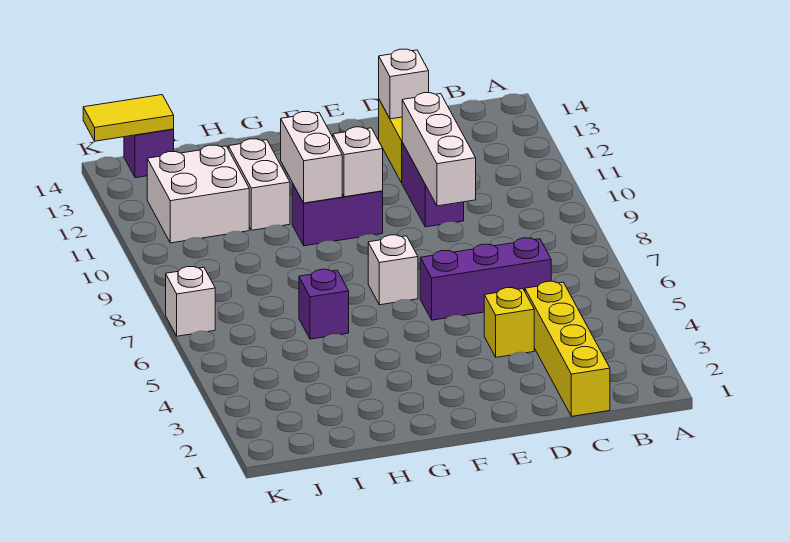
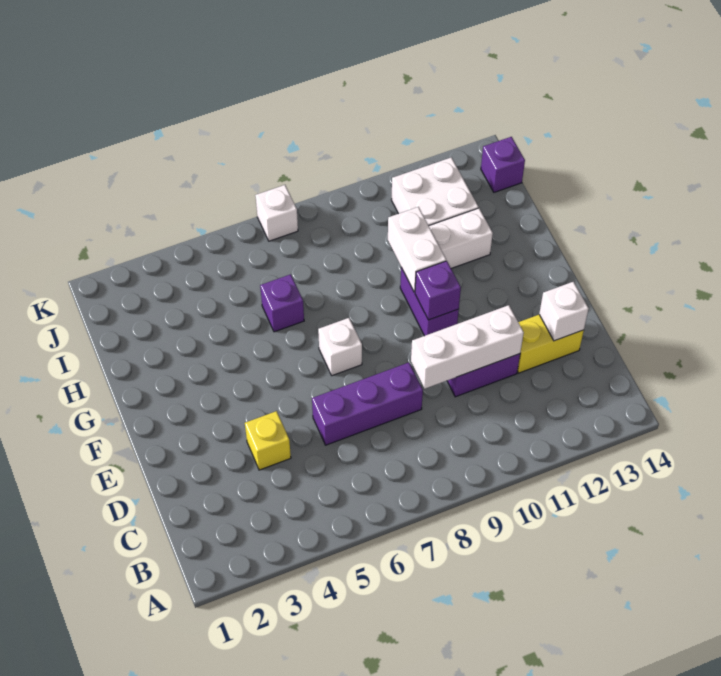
yellow 1x4 brick [525,281,610,416] -> none
purple 1x3 brick [420,238,551,320] -> purple 1x3 brick turned to [312,363,423,445]
white 1x1 brick [333,127,383,197] -> purple 1x1 brick [415,261,461,320]
white 1x2 brick [281,112,342,203] -> white 1x2 brick turned to [388,207,446,292]
yellow 1x2 tile [83,95,174,141] -> none

